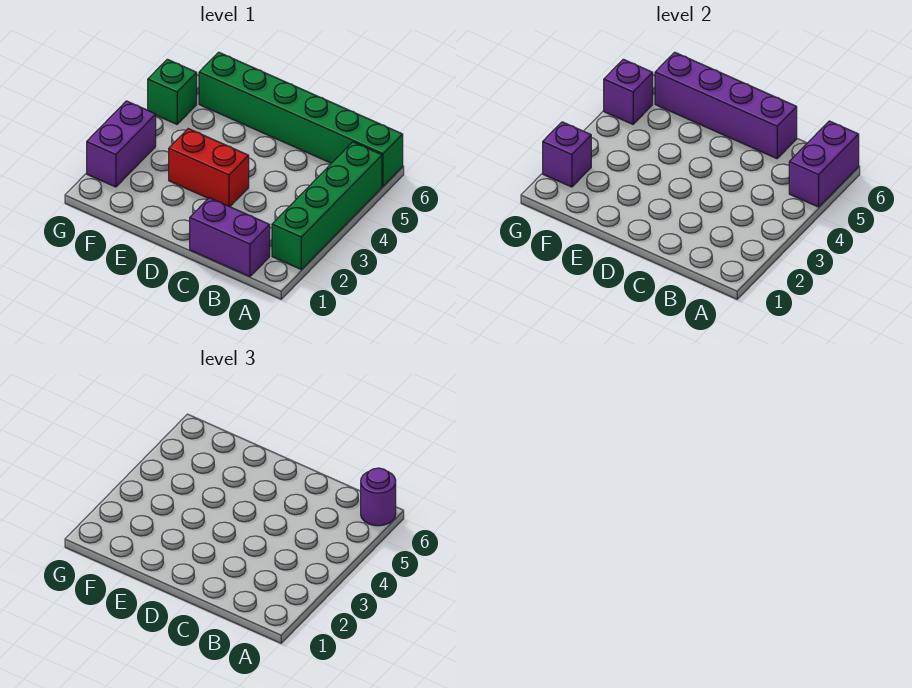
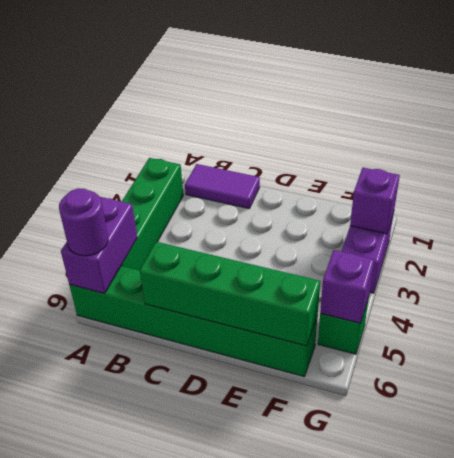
purple 1x2 brick [190,198,270,277] -> purple 1x2 tile [185,164,260,209]
purple 1x4 brick [655,52,797,159] -> green 1x4 brick [140,242,320,346]
red 1x2 brick [169,129,249,207] -> none

